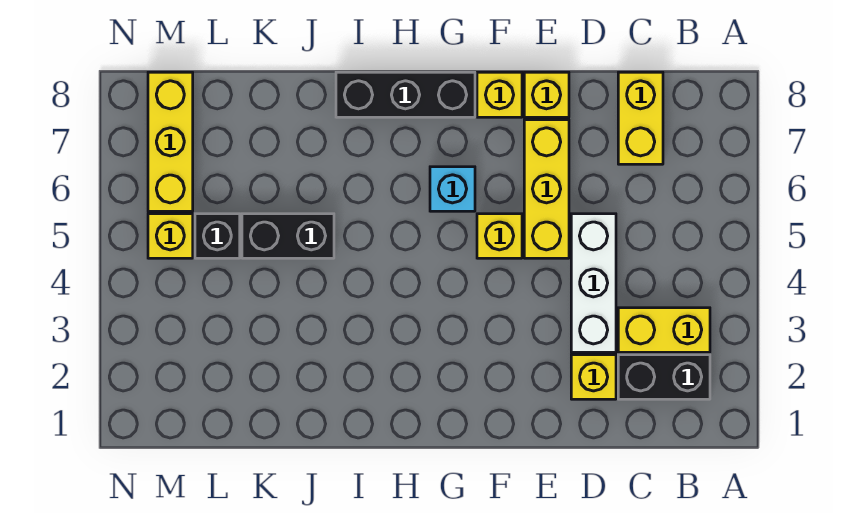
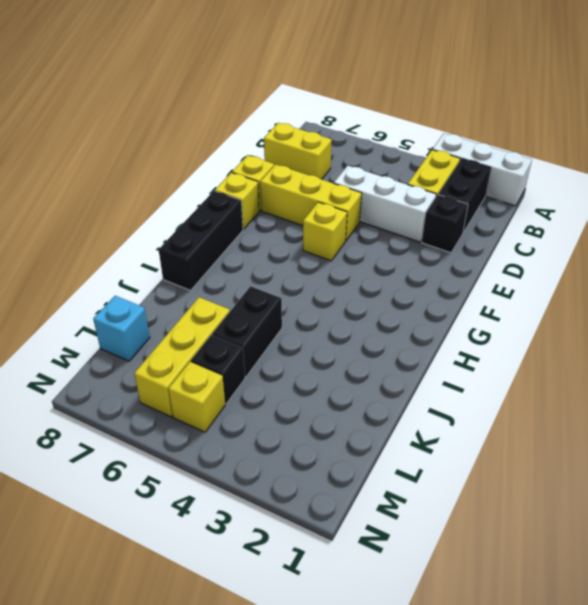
none -> white 1x3 brick [432,133,532,206]
yellow 1x1 brick [571,355,616,399] -> black 1x1 brick [422,194,468,253]
cyan 1x1 brick [430,167,475,211] -> cyan 1x1 brick moved to [93,296,150,361]
yellow 1x3 brick [148,72,193,211] -> yellow 1x3 brick turned to [134,297,230,417]

